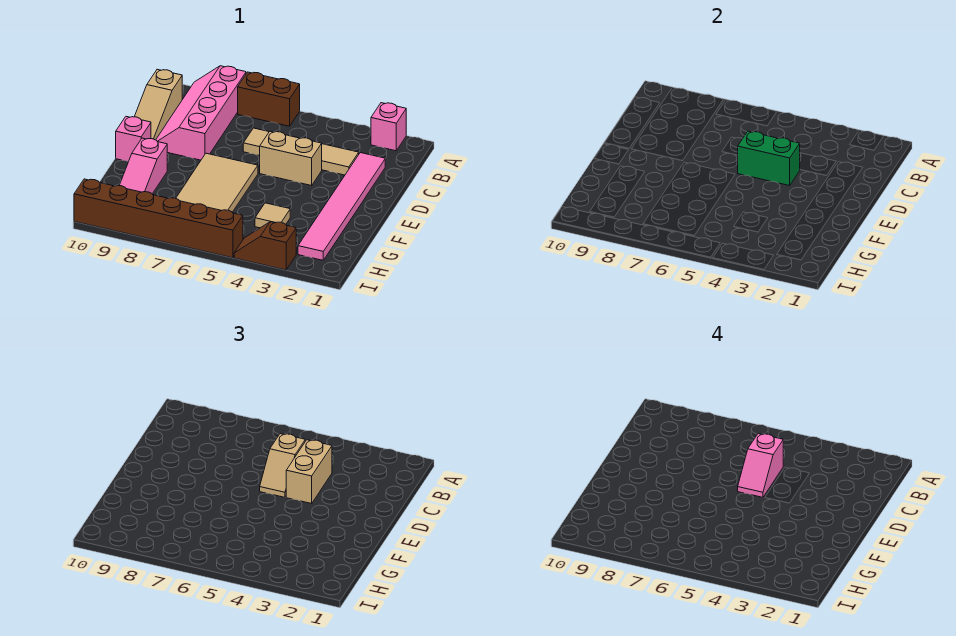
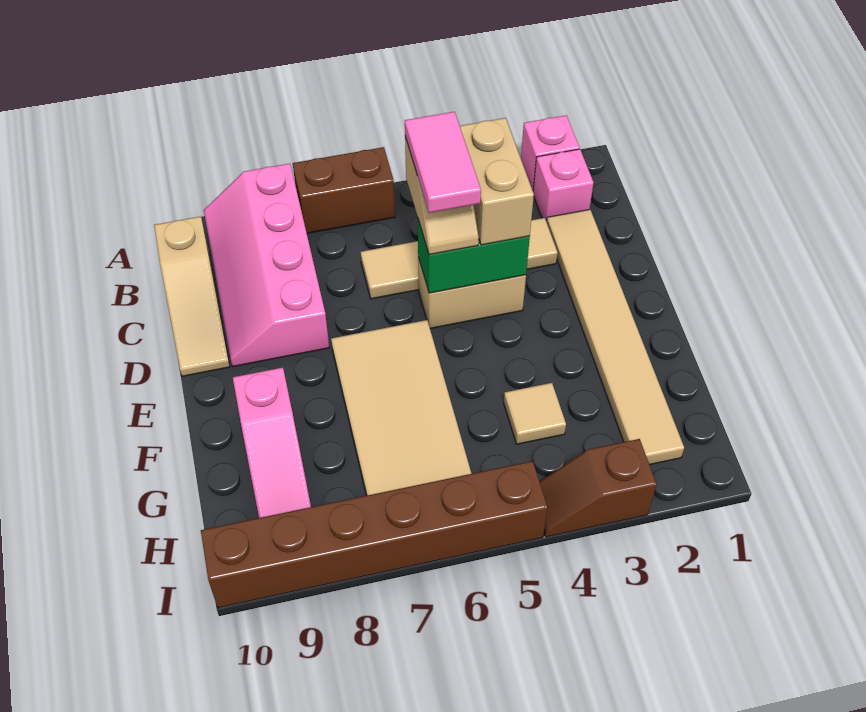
pink 1x6 tile [298,153,385,260] -> tan 1x6 tile [547,209,684,465]
pink 1x2 slope [738,434,783,497] -> pink 1x2 tile [405,112,481,213]
pink 1x1 brick [116,117,151,162] -> pink 1x1 brick moved to [533,149,594,222]

